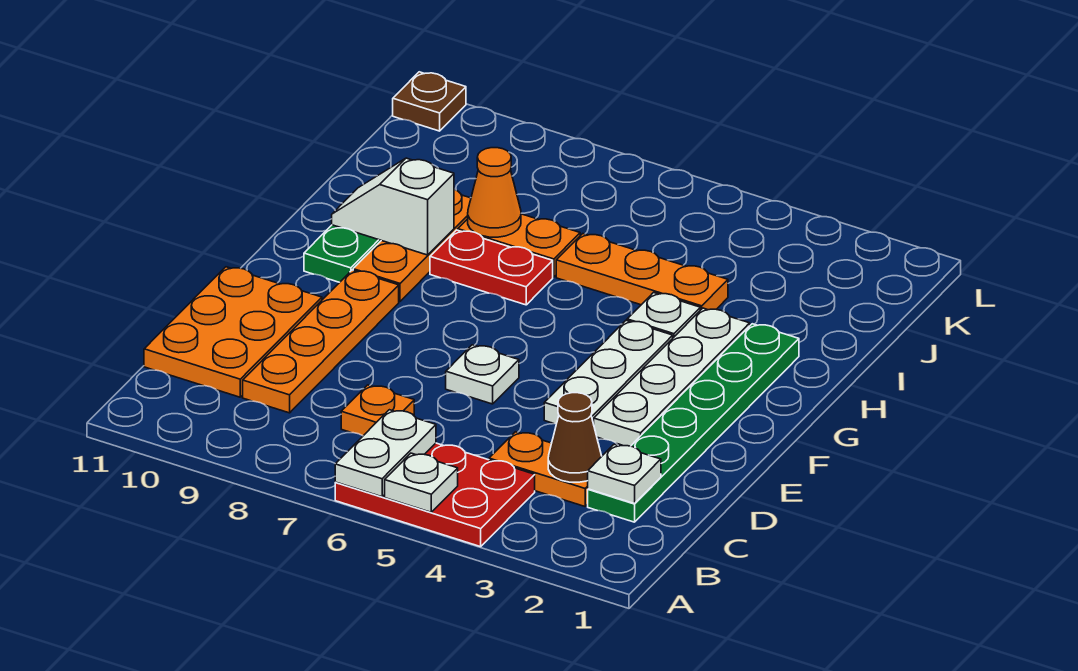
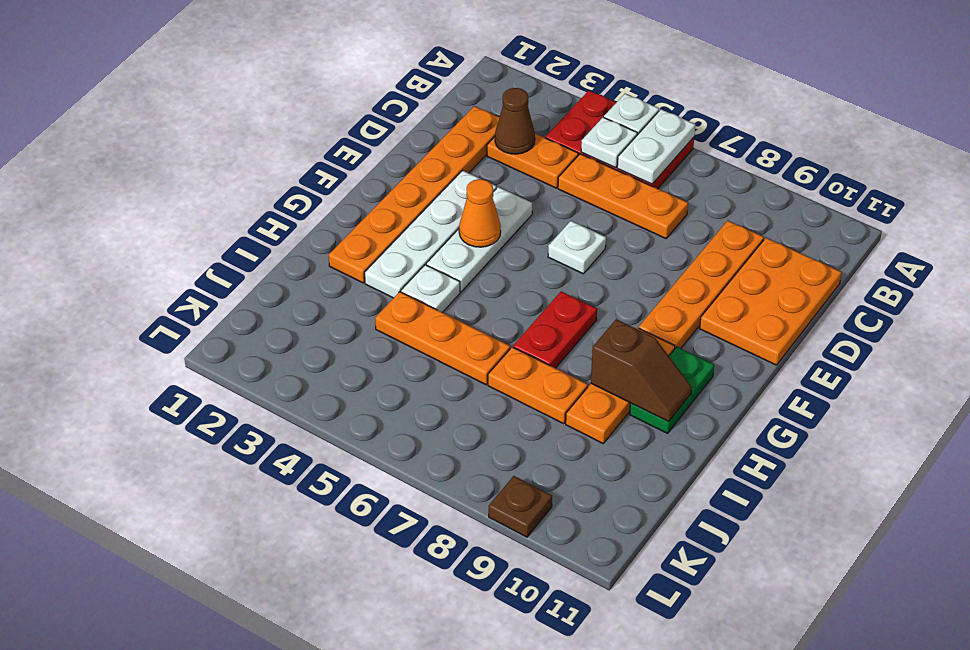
green 1x6 plate [588,324,799,522] -> orange 1x6 plate [329,106,499,283]
white 1x1 plate [588,444,661,504] -> white 1x1 plate moved to [581,117,637,168]
orange 1x1 plate [341,385,414,436] -> orange 1x3 plate [558,154,688,239]
red 1x2 plate [430,230,553,305] -> red 1x2 plate turned to [513,292,597,368]
white 1x2 slope [332,158,454,255] -> brown 1x2 slope [591,319,692,422]
orange 1x1 cone [468,148,521,237] -> orange 1x1 cone moved to [459,179,501,247]
brown 1x1 plate [393,72,466,131] -> brown 1x1 plate moved to [489,476,552,537]

